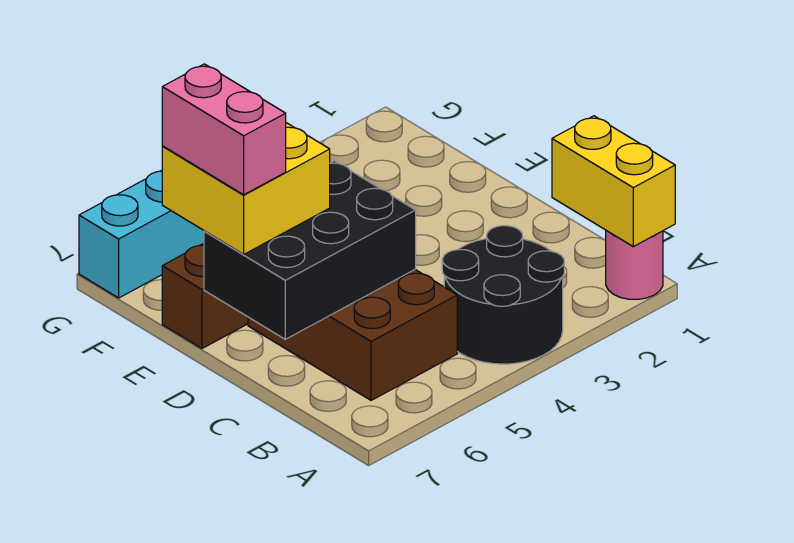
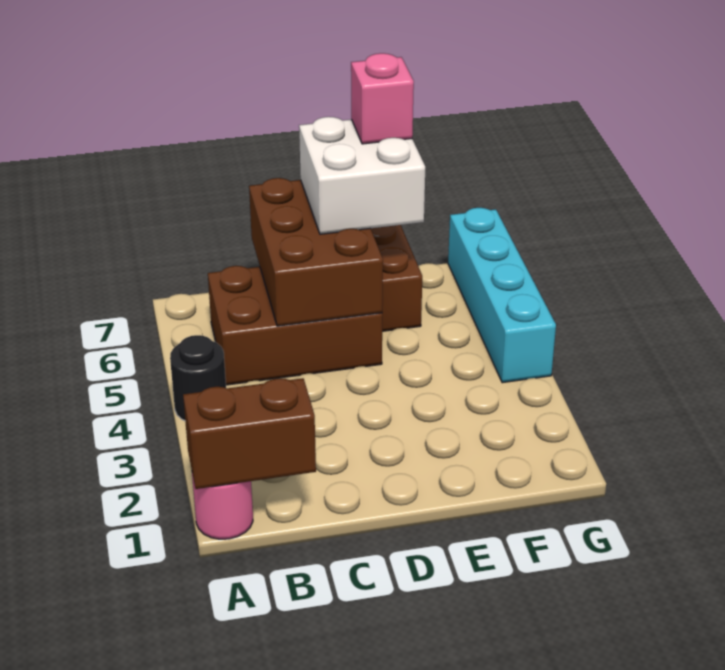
yellow 1x2 brick [552,116,675,247] -> brown 1x2 brick [183,378,316,489]
black 2x2 round brick [442,226,564,364] -> black 1x1 round brick [170,335,226,421]
black 2x3 brick [204,161,416,339] -> brown 2x3 brick [249,178,383,326]
yellow 2x2 brick [162,123,330,254] -> white 2x2 brick [299,117,425,234]
pink 1x2 brick [162,64,286,195] -> pink 1x1 brick [351,53,414,144]

